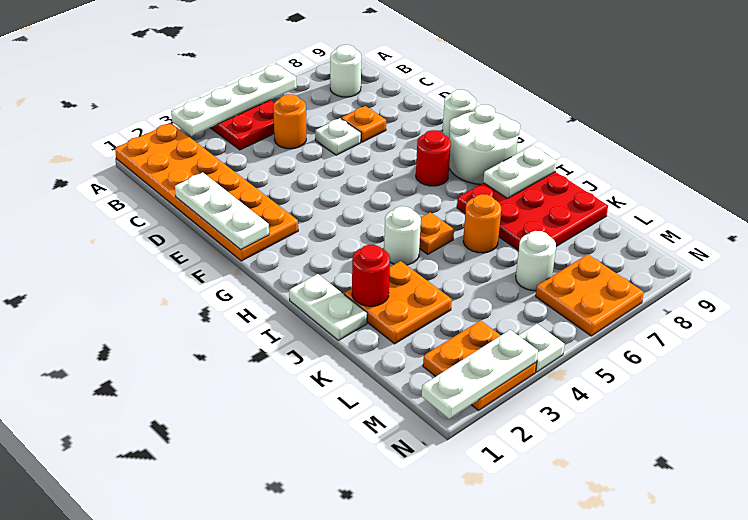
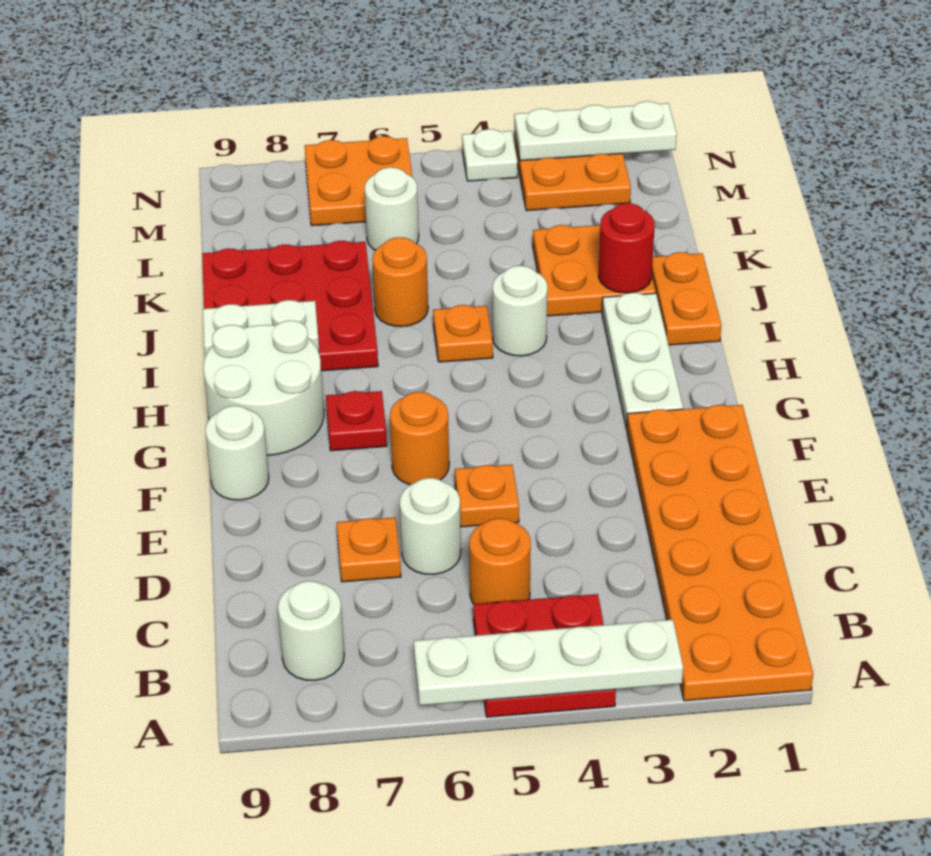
white 1x3 plate [175,172,269,250] -> white 1x3 plate moved to [602,293,683,428]
white 1x1 plate [315,118,361,155] -> white 1x1 round brick [400,478,461,575]
none -> orange 1x1 plate [455,465,519,527]
none -> orange 1x1 round brick [390,392,449,485]
red 1x1 round brick [416,130,451,186] -> red 1x1 plate [326,391,387,451]
white 1x2 plate [289,274,367,340] -> orange 1x2 plate [652,252,721,345]

